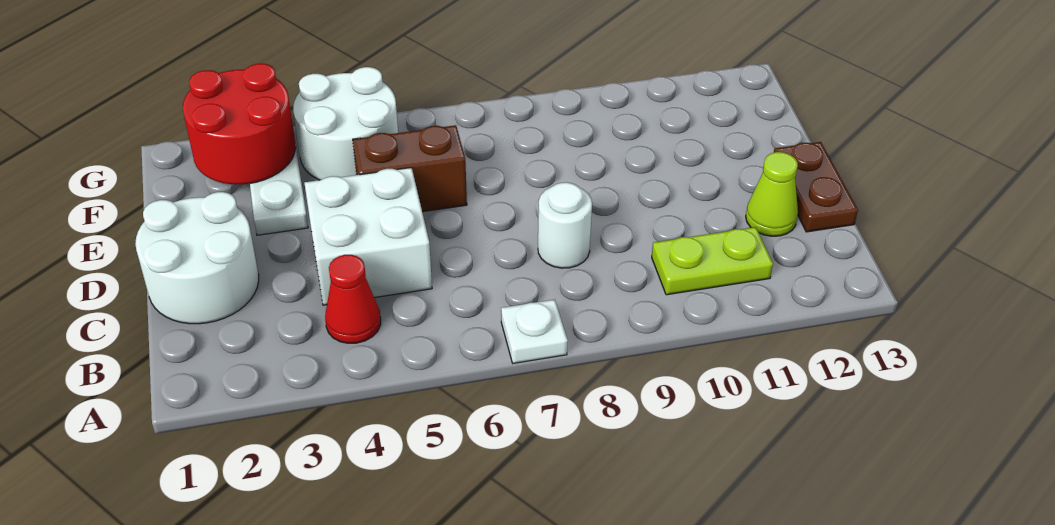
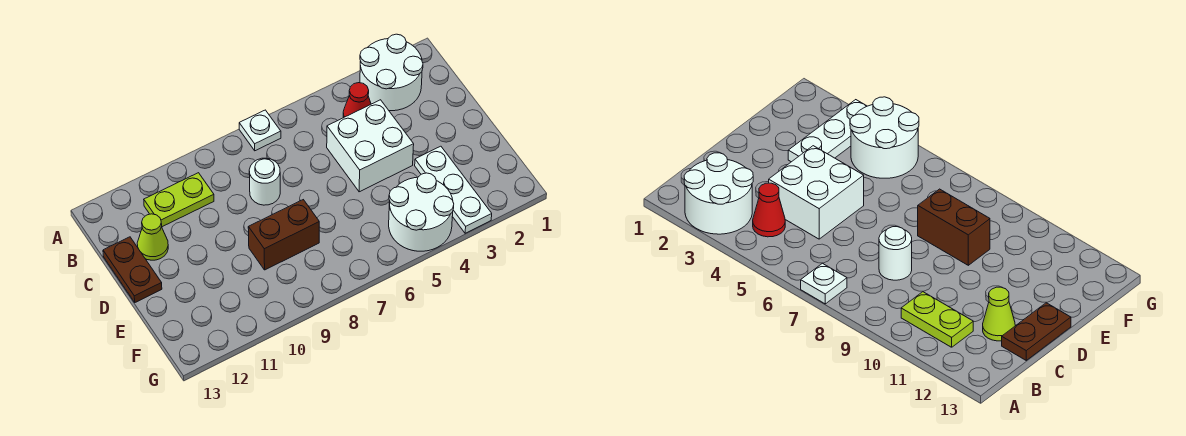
white 2x2 round brick [135,192,259,324] -> white 2x2 round brick moved to [360,34,423,111]
brown 1x2 brick [353,125,467,212] -> brown 1x2 brick moved to [248,200,319,270]
red 2x2 round brick [183,64,296,184] -> none

